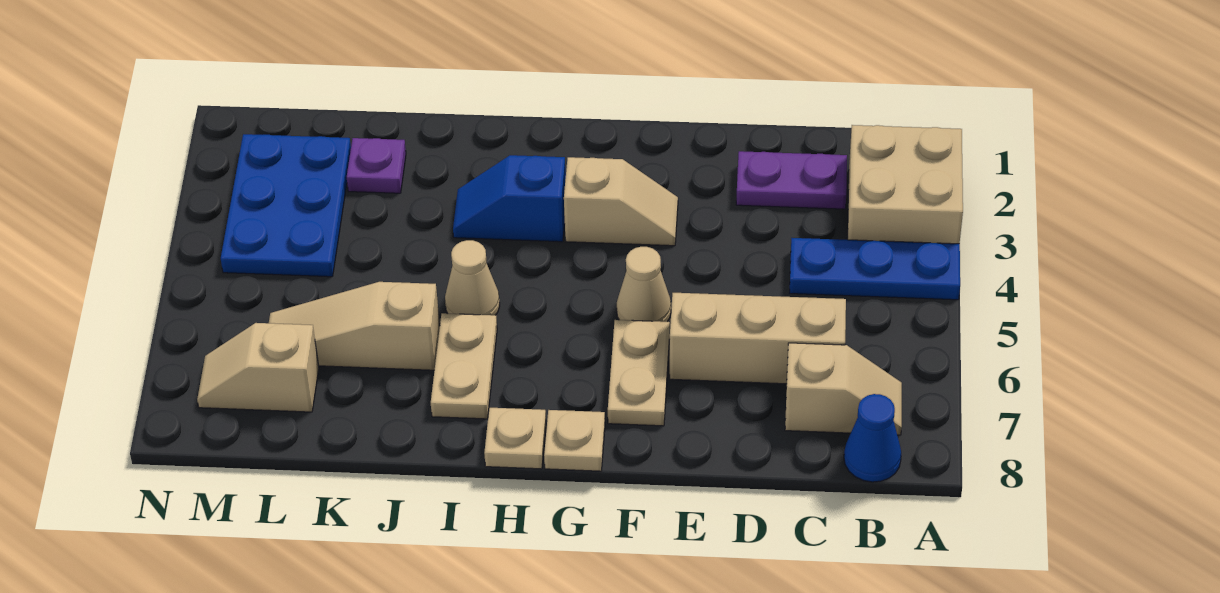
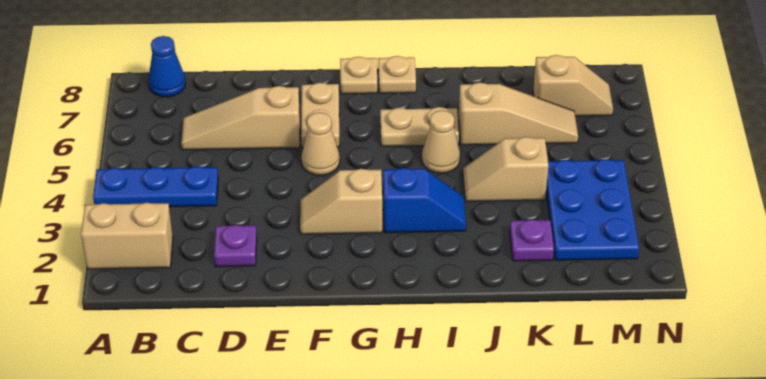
tan 2x2 brick [848,125,963,244] -> tan 1x2 brick [81,203,173,269]
tan 1x2 slope [785,343,902,435] -> tan 1x2 slope moved to [463,137,548,202]
purple 1x2 plate [736,151,847,209] -> purple 1x1 plate [214,225,257,267]
tan 1x3 brick [670,293,846,384] -> tan 1x3 slope [181,86,300,150]
tan 1x2 plate [431,313,497,419] -> tan 1x2 plate turned to [380,107,459,146]

